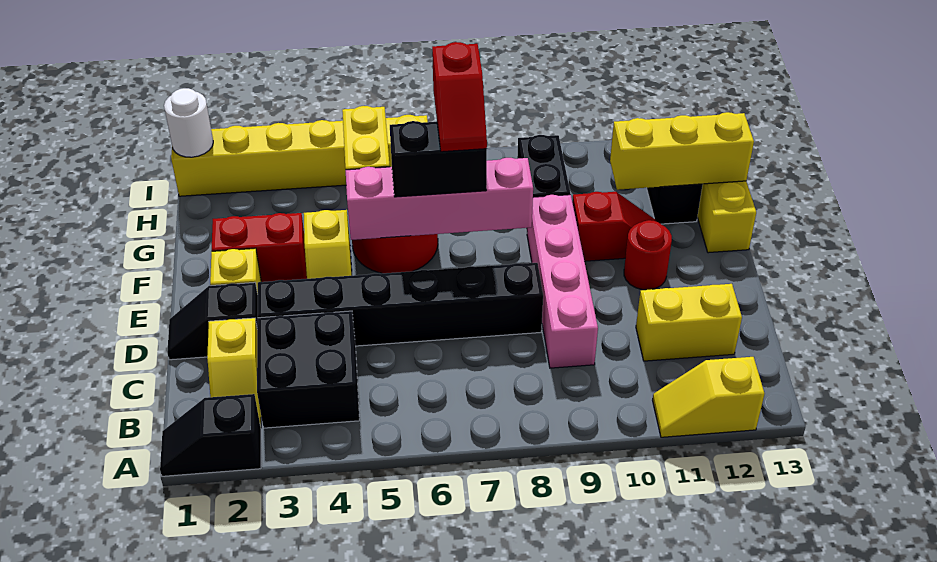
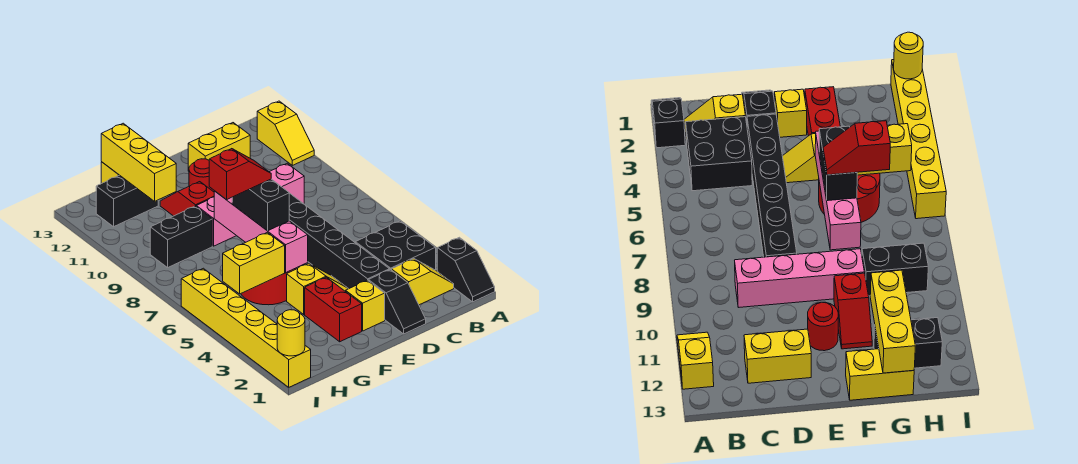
yellow 1x2 brick [636,284,742,361] -> yellow 1x2 brick turned to [188,123,250,171]
white 1x1 round brick [164,88,213,157] -> yellow 1x1 round brick [277,310,305,356]

